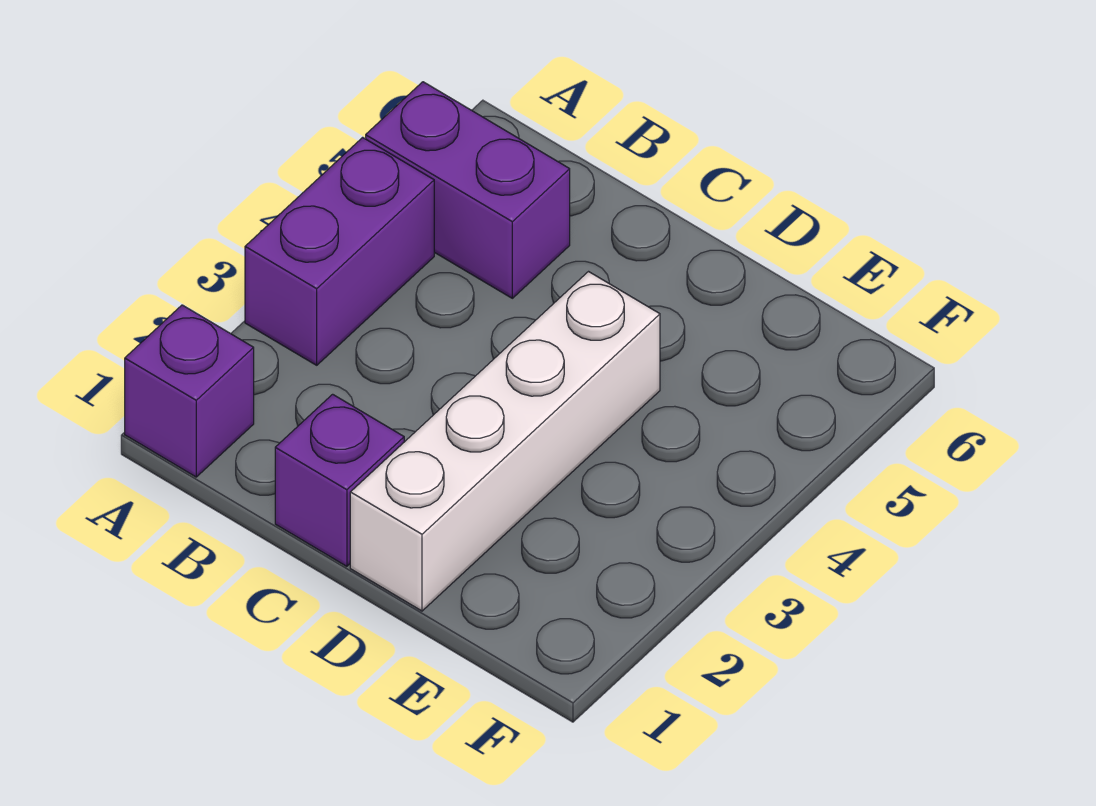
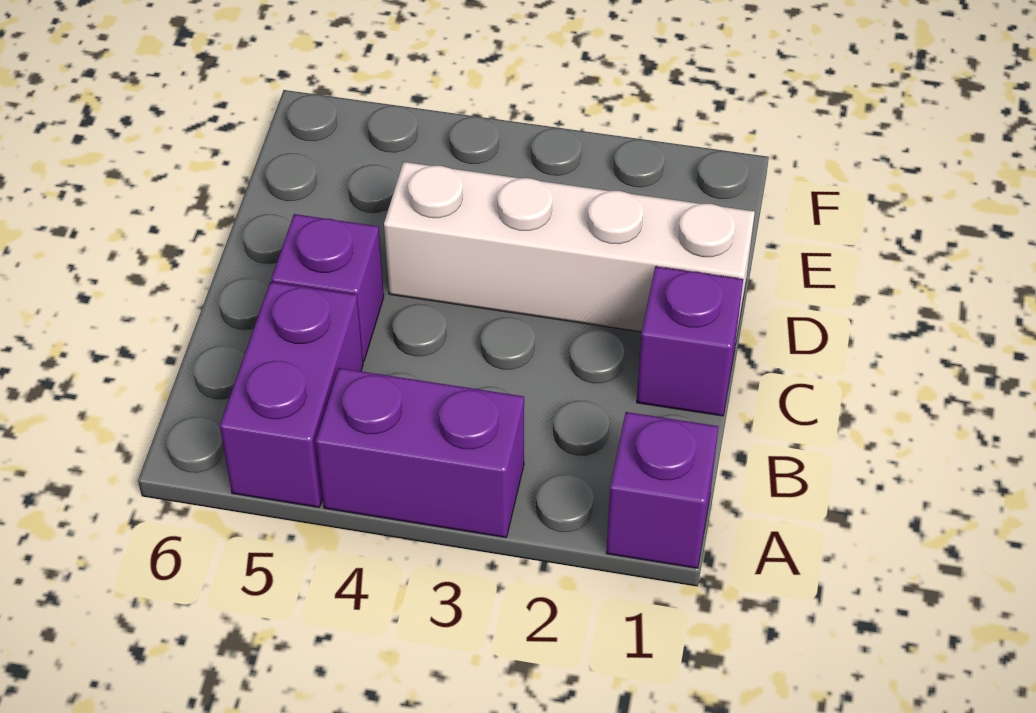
none -> purple 1x1 brick [271,214,384,361]

